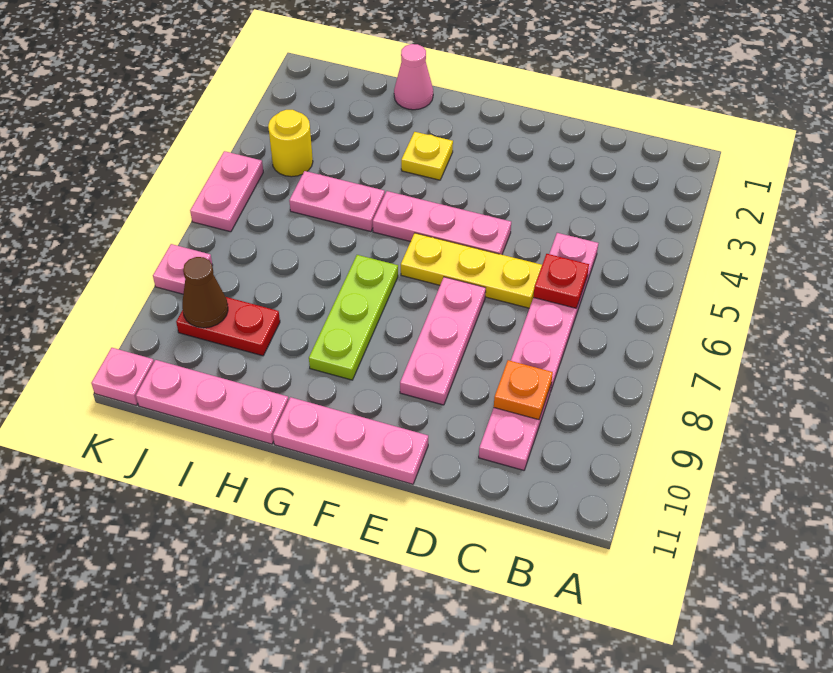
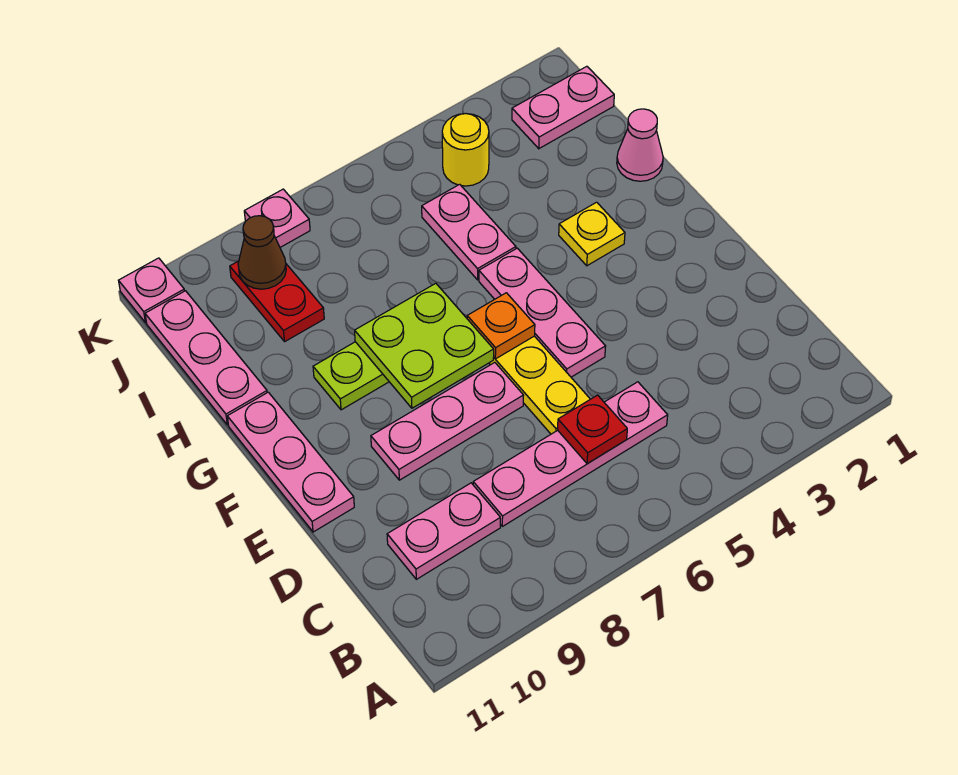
orange 1x1 plate [494,360,553,420] -> orange 1x1 plate moved to [467,293,535,359]
none -> lime 2x2 plate [355,283,494,408]
pink 1x2 plate [190,151,263,232] -> pink 1x2 plate moved to [512,66,614,149]

